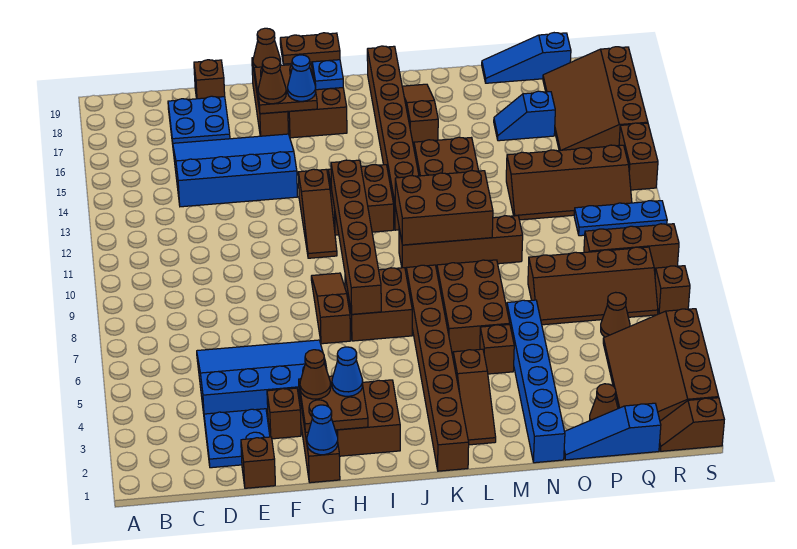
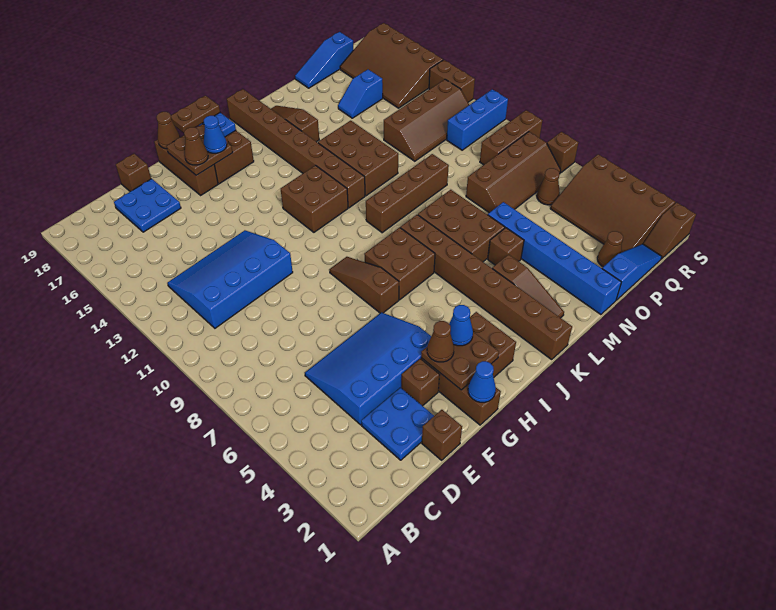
blue 3x4 slope [173,134,297,207] -> blue 3x4 slope moved to [167,230,293,328]
brown 1x3 slope [298,169,337,258] -> none
brown 1x6 brick [331,160,381,314] -> none
brown 2x3 brick [395,171,493,245] -> none
blue 1x3 slope [564,403,661,460] -> blue 1x3 slope turned to [602,244,662,300]
blue 1x3 plate [574,201,667,236] -> blue 1x3 brick [447,89,508,150]

